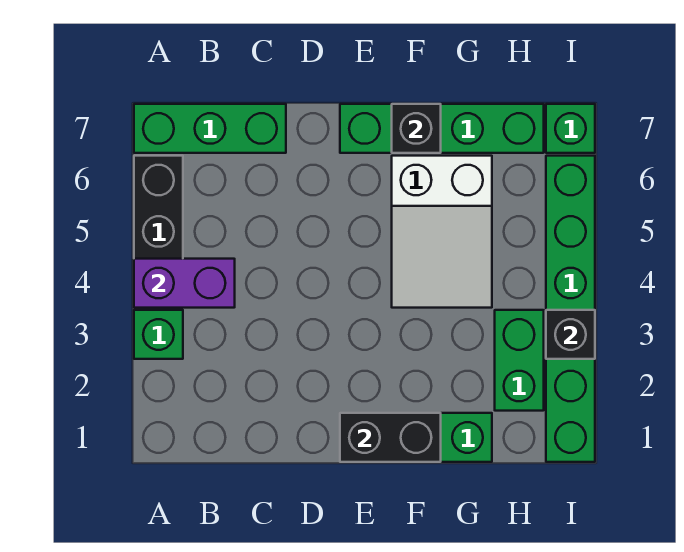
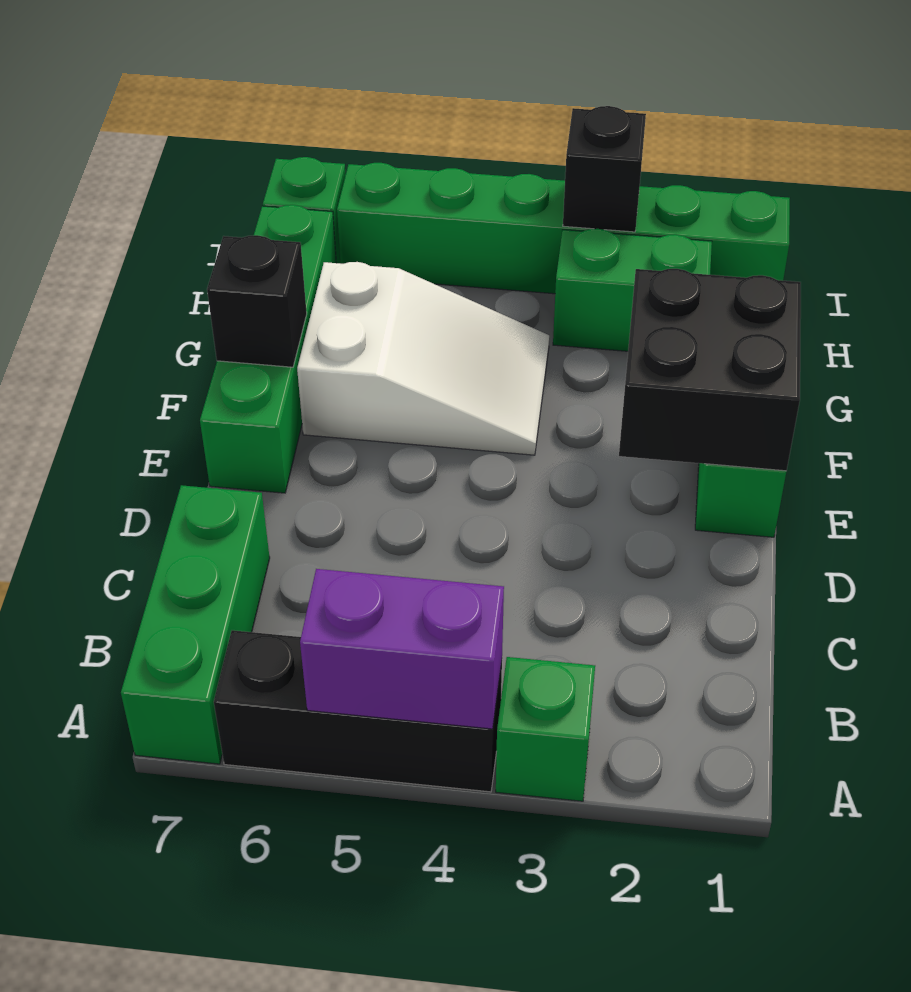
purple 1x2 brick [134,259,235,308] -> purple 1x2 brick turned to [300,569,504,729]
black 1x2 brick [340,413,441,462] -> black 2x2 brick [619,269,801,471]

